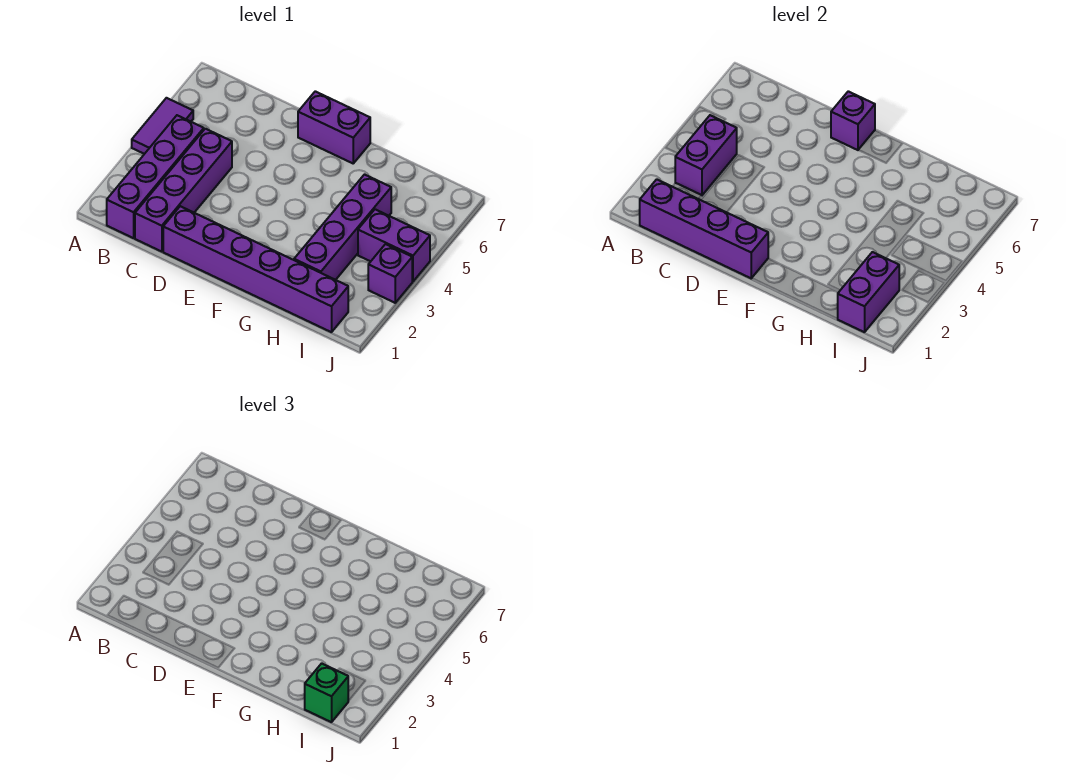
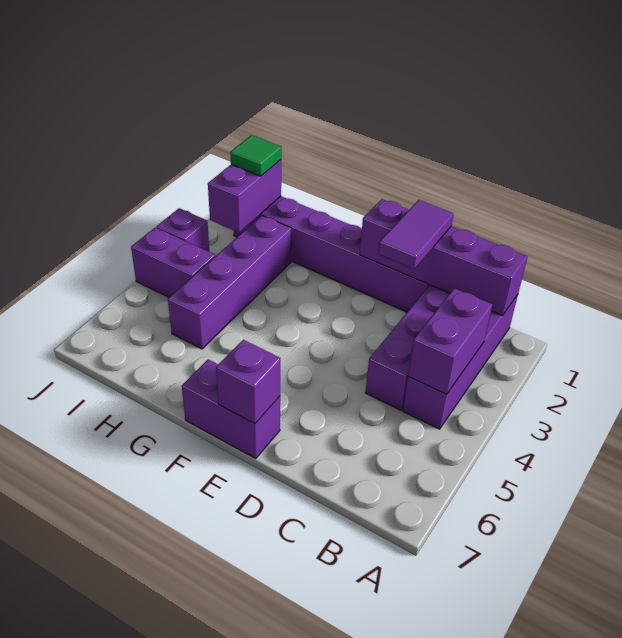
purple 1x2 tile [132,98,193,154] -> purple 1x2 tile moved to [378,200,454,269]
green 1x1 brick [305,663,348,722] -> green 1x1 tile [230,135,281,176]

